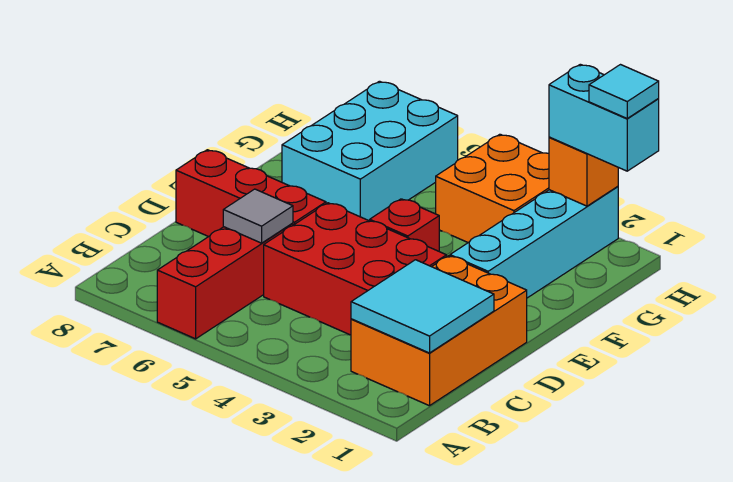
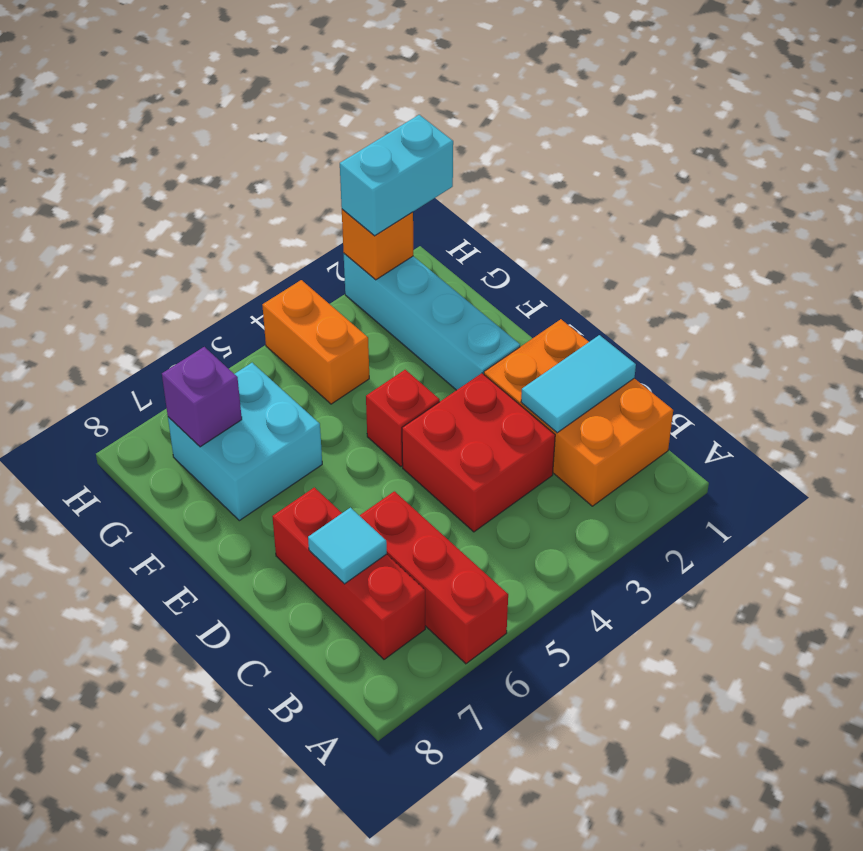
cyan 2x2 tile [351,260,494,353] -> cyan 1x2 tile [521,335,636,433]
red 2x3 brick [264,203,446,335] -> red 2x2 brick [402,373,555,532]
grey 1x1 tile [223,189,293,243] -> none
red 1x3 brick [176,150,326,237] -> red 1x3 brick turned to [272,487,425,659]
cyan 2x3 brick [282,81,458,221] -> cyan 2x2 brick [168,363,322,521]
orange 2x2 brick [436,134,549,243] -> orange 1x2 brick [262,280,369,404]
none -> purple 1x1 brick [162,347,242,447]
cyan 1x1 tile [589,65,659,118] -> cyan 1x1 tile moved to [308,508,387,584]

